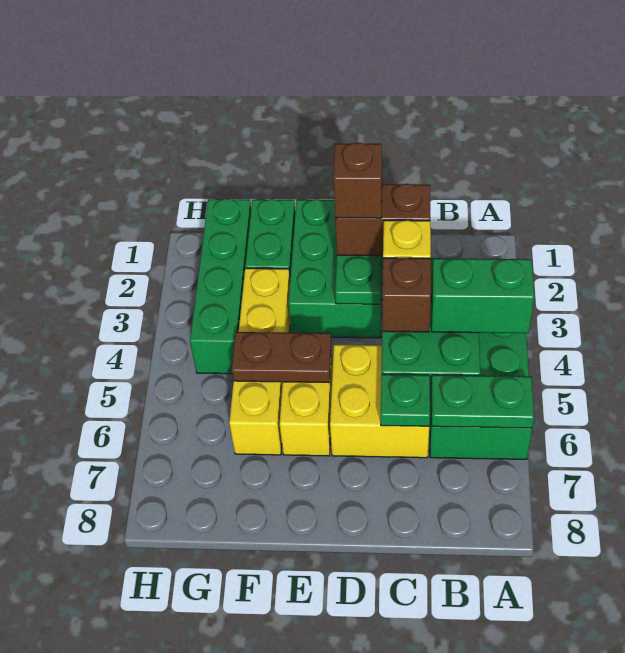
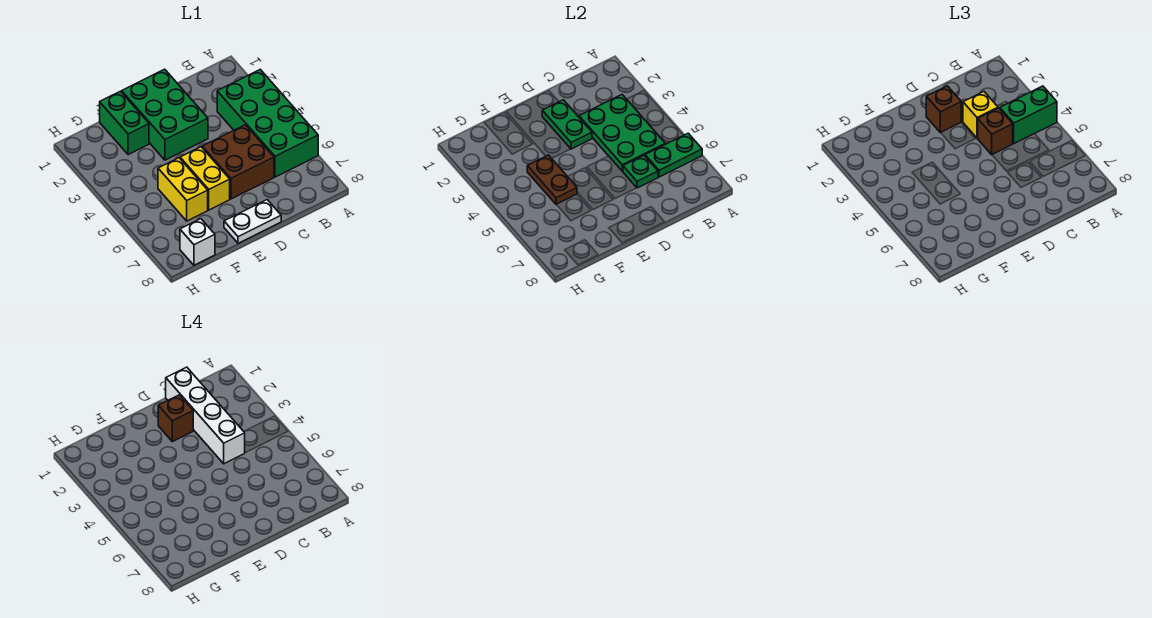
none -> white 1x4 brick [166,367,245,464]
brown 1x2 brick [335,184,430,256] -> brown 1x1 brick [926,86,961,133]
yellow 2x2 brick [330,345,429,458] -> brown 2x2 brick [202,125,274,199]
none -> white 1x2 plate [224,200,281,243]
brown 1x2 plate [232,332,331,383] -> brown 1x2 plate turned to [527,155,577,205]
yellow 1x4 brick [229,268,291,455] -> yellow 1x2 brick [158,158,208,221]
green 1x4 brick [190,199,251,374] -> none
none -> white 1x1 brick [180,219,215,265]

